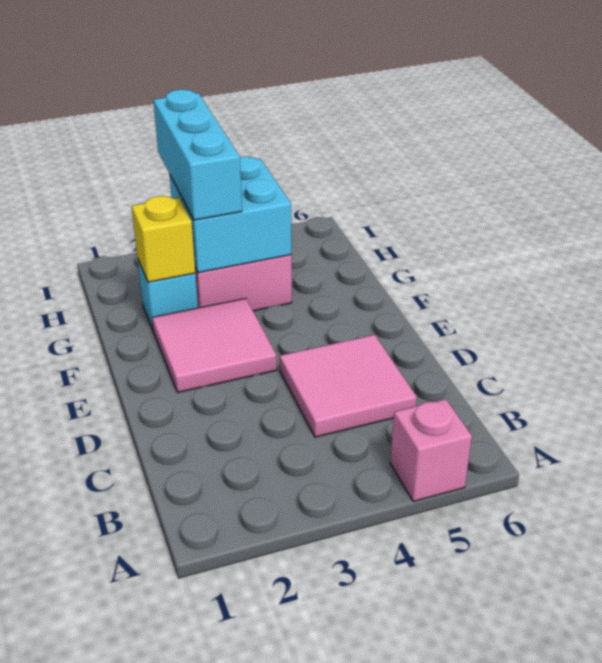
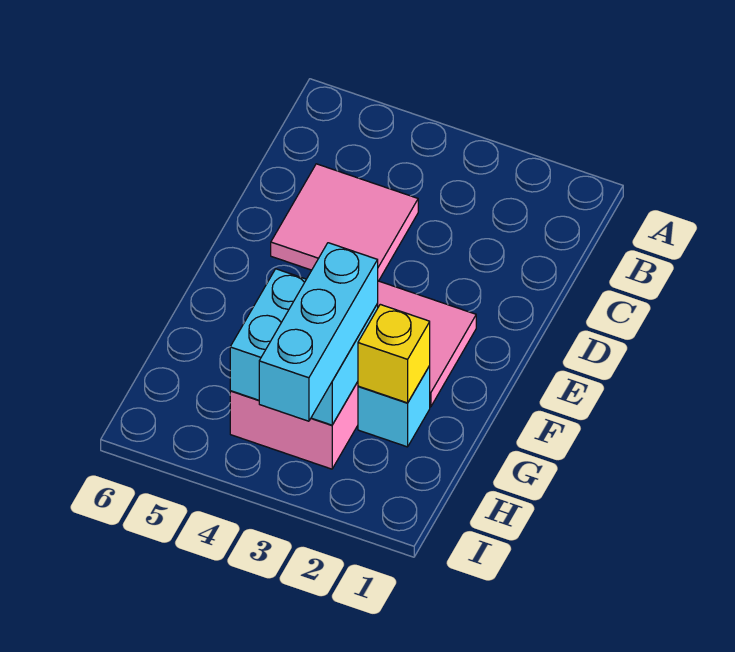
pink 1x1 brick [390,399,472,501] -> none

